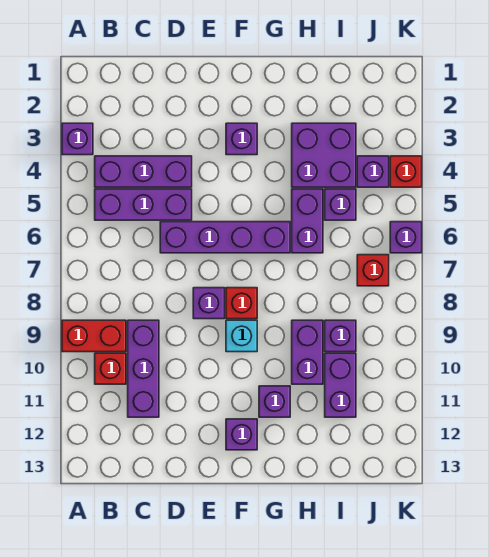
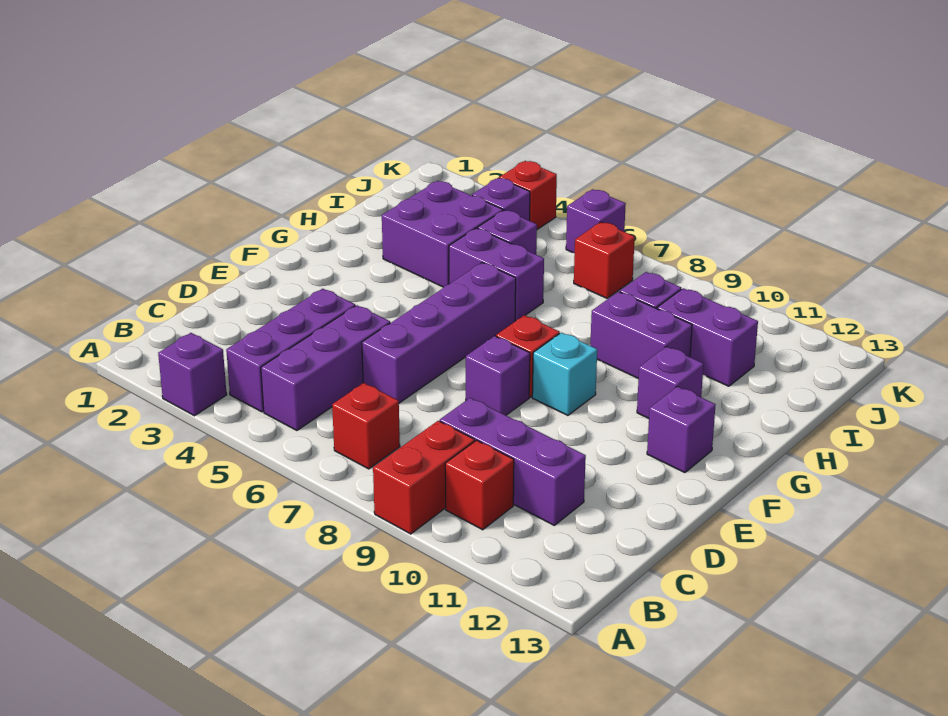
none -> red 1x1 brick [332,383,400,469]
purple 1x1 brick [226,123,257,155] -> none

